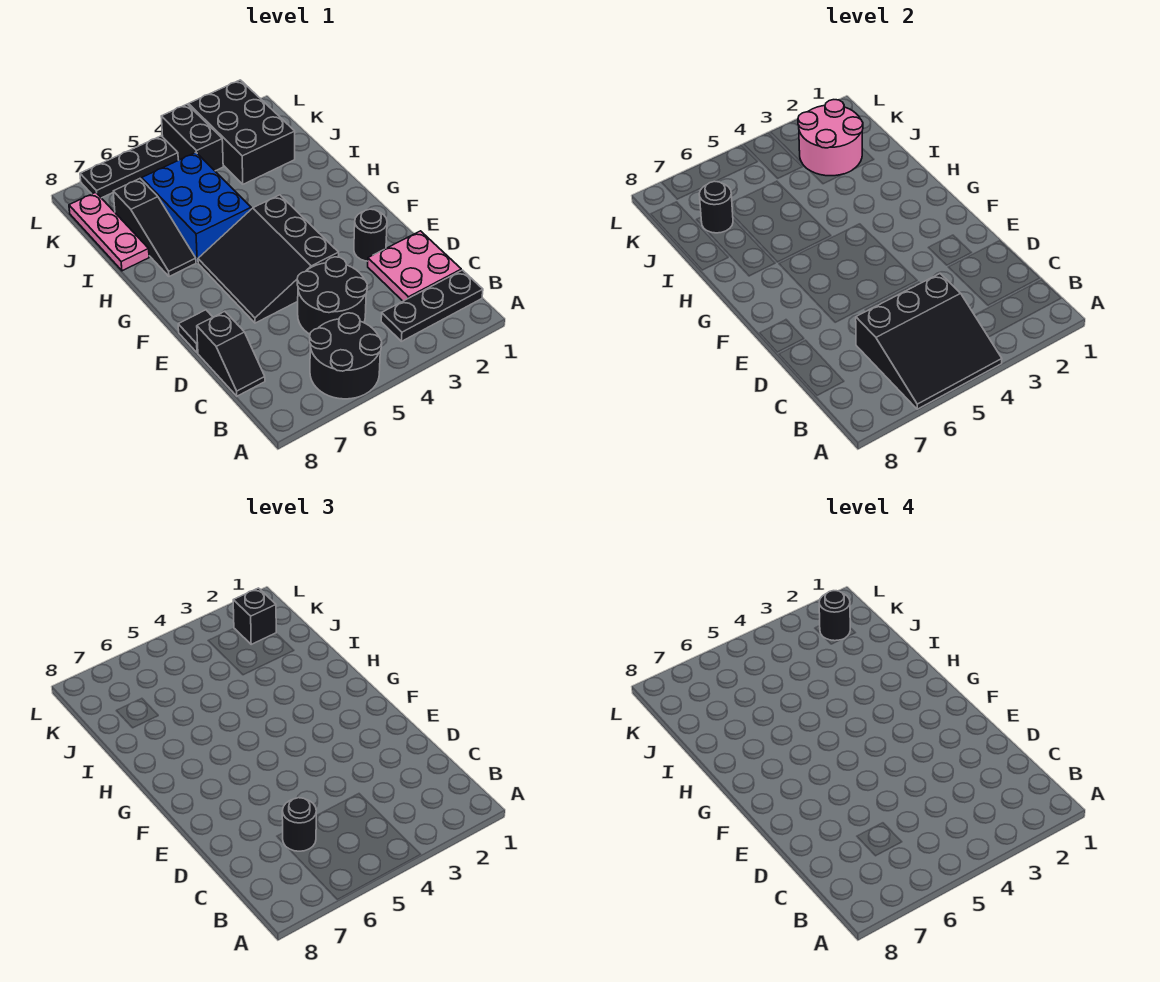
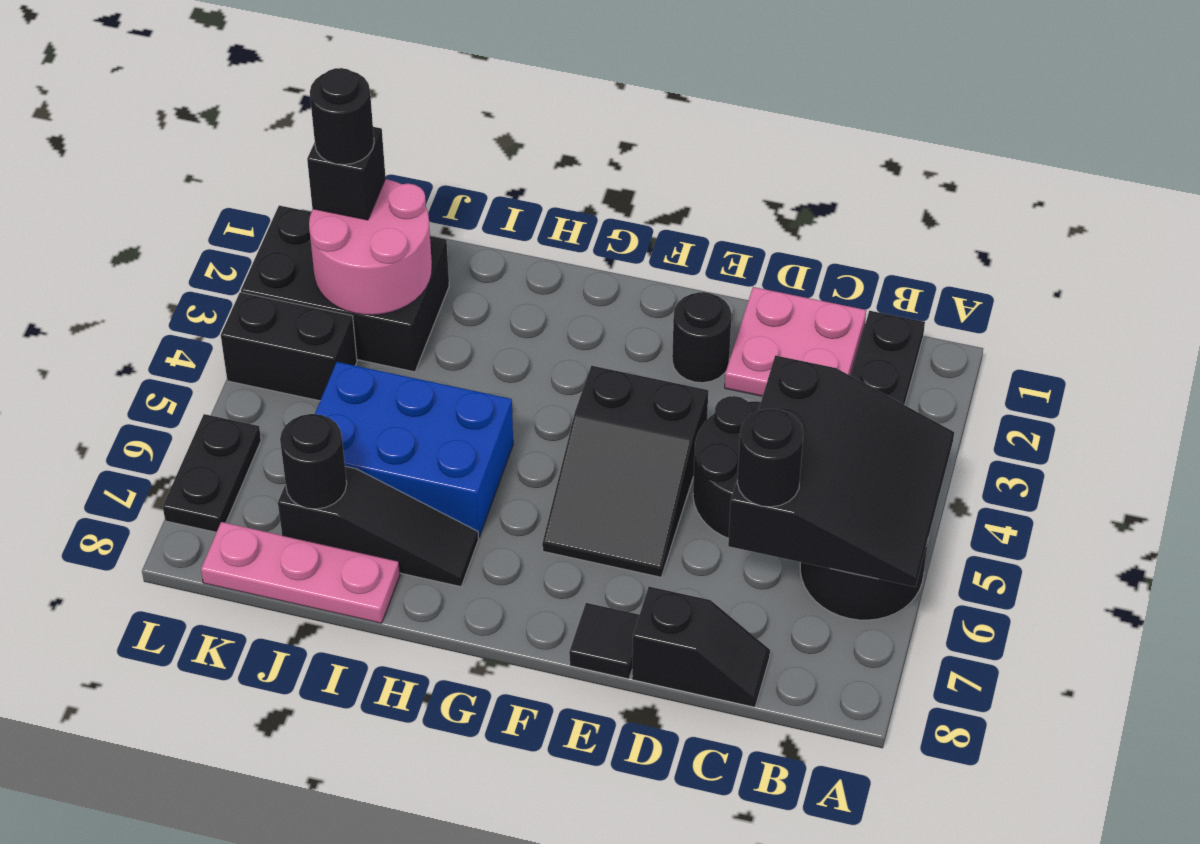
black 3x3 slope [198,195,339,323] -> black 2x3 slope [542,366,708,577]
black 1x3 plate [80,136,178,198] -> black 1x2 plate [163,414,261,532]

